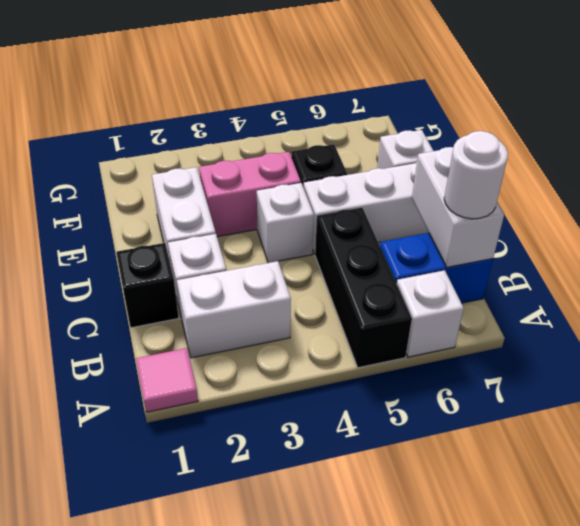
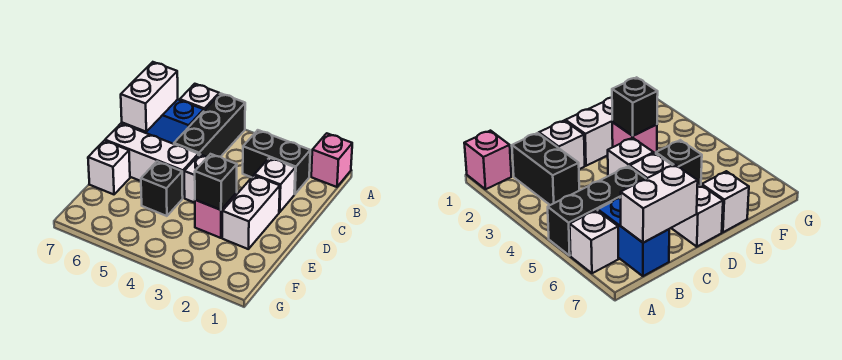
pink 1x1 tile [136,348,198,412] -> pink 1x1 brick [311,133,352,187]
white 1x2 brick [177,261,291,358] -> black 1x2 brick [243,130,310,194]
white 1x1 round brick [444,131,508,219] -> none
black 1x1 brick [116,243,179,328] -> black 1x1 brick moved to [195,154,237,210]
pink 1x2 brick [199,152,301,237] -> pink 1x1 brick [195,193,237,238]

